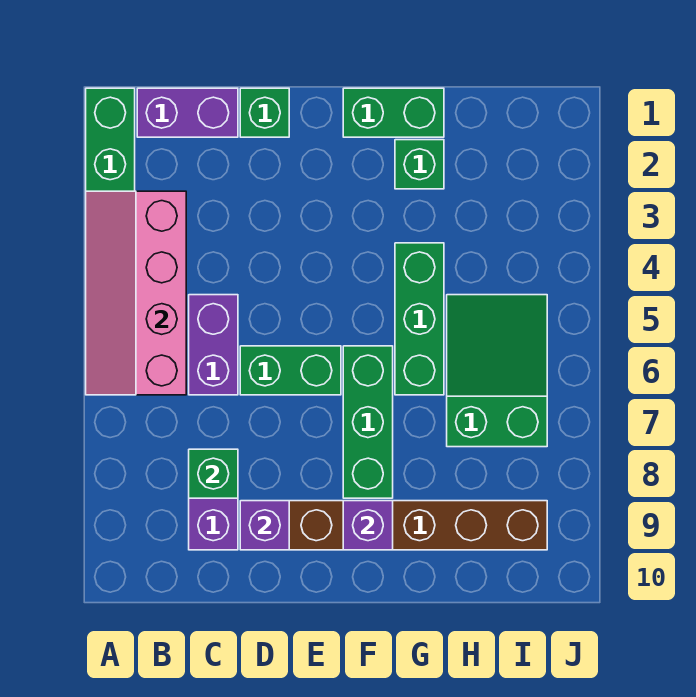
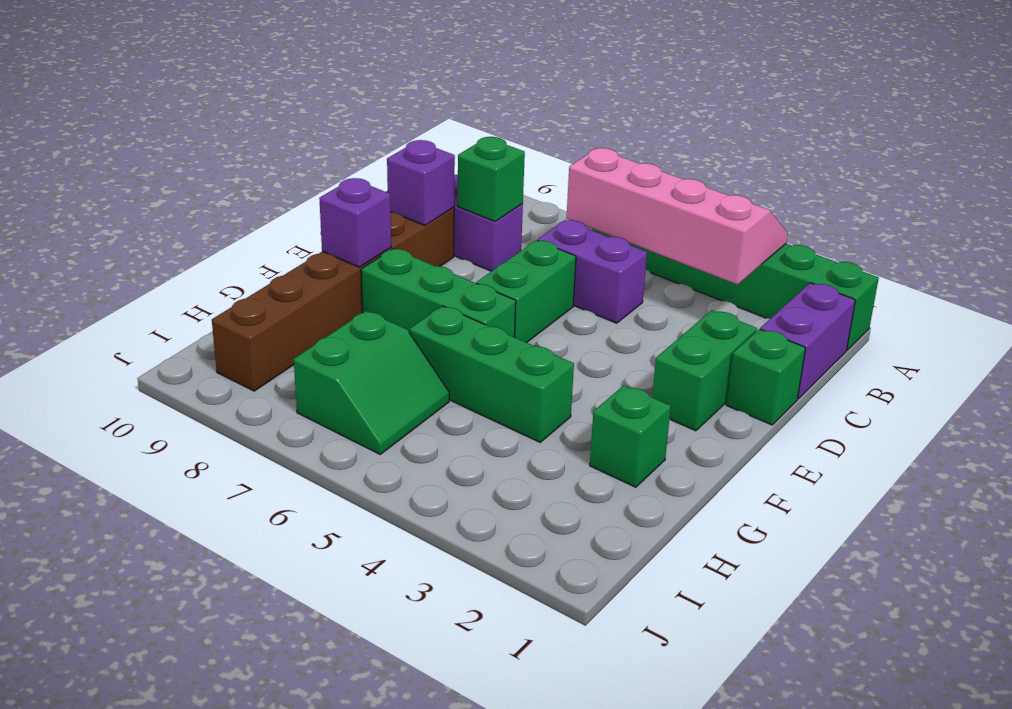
green 1x2 brick [343,88,444,137] -> green 1x2 brick moved to [652,310,757,431]
green 2x3 slope [447,295,547,447] -> green 2x2 slope [294,311,449,454]

